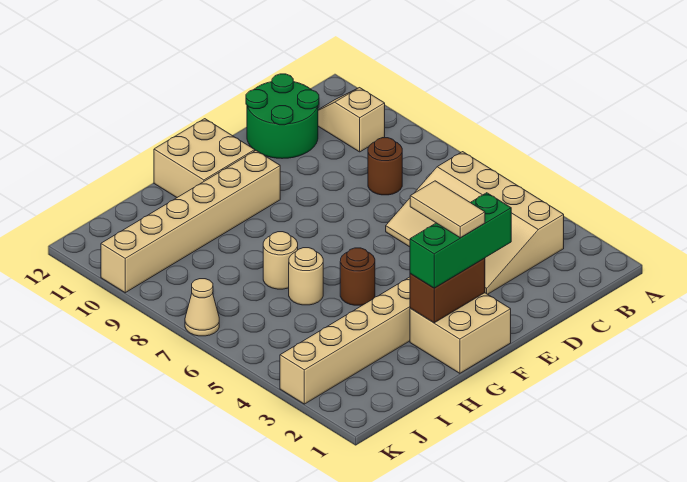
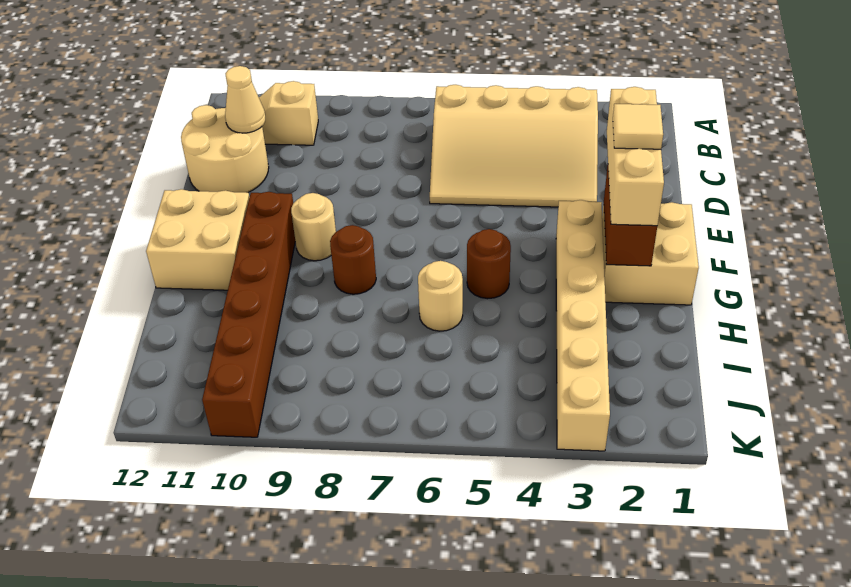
brown 1x1 round brick [368,138,402,195] -> brown 1x1 round brick moved to [330,225,376,294]
green 2x2 round brick [246,74,319,159] -> tan 2x2 round brick [181,105,269,193]
green 1x3 brick [410,193,511,288] -> tan 1x3 brick [607,87,664,226]
tan 1x2 tile [410,181,485,238] -> tan 1x1 tile [613,104,663,149]
tan 1x6 brick [101,151,280,293] -> brown 1x6 brick [202,192,295,437]
tan 1x1 round brick [263,232,298,289] -> tan 1x1 round brick moved to [291,193,336,261]
tan 1x1 cone [185,279,219,336] -> tan 1x1 cone moved to [225,66,265,133]

